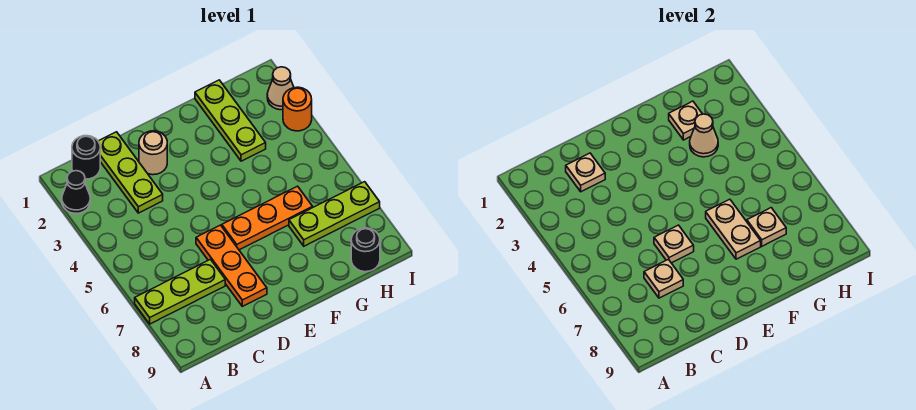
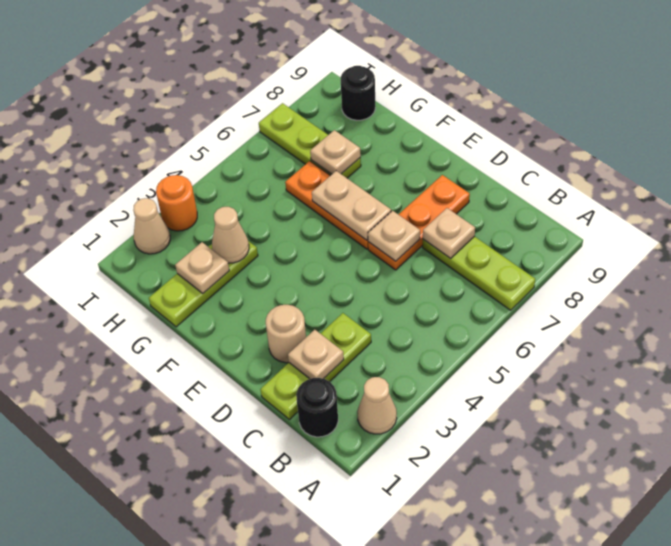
black 1x1 cone [62,171,90,213] -> tan 1x1 cone [357,377,397,434]
tan 1x2 plate [706,199,761,259] -> tan 1x2 plate turned to [312,171,391,240]

